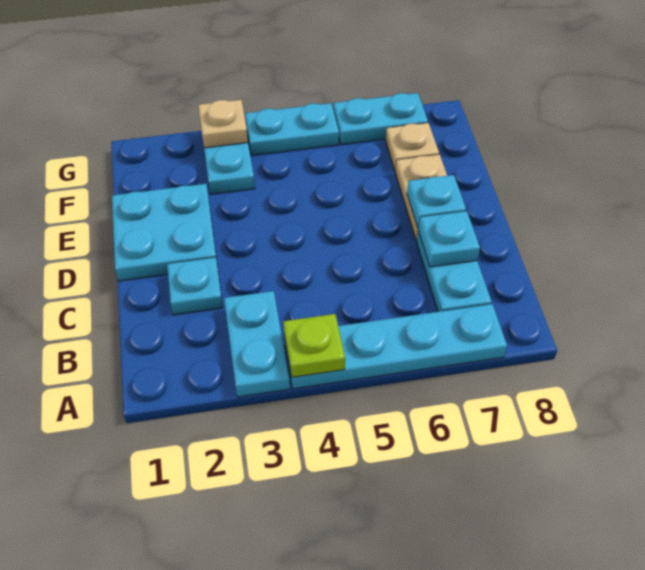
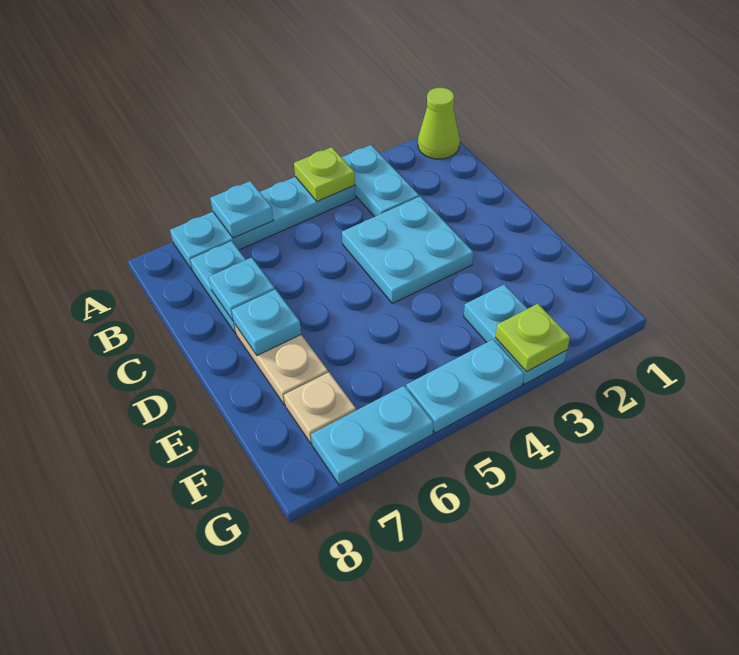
none -> lime 1x1 cone [418,88,460,159]
cyan 1x1 plate [167,257,223,315] -> cyan 1x1 plate moved to [210,181,273,238]
cyan 2x2 plate [112,184,217,281] -> cyan 2x2 plate moved to [342,196,473,304]
tan 1x1 plate [198,100,248,148] -> lime 1x1 plate [495,304,570,372]

